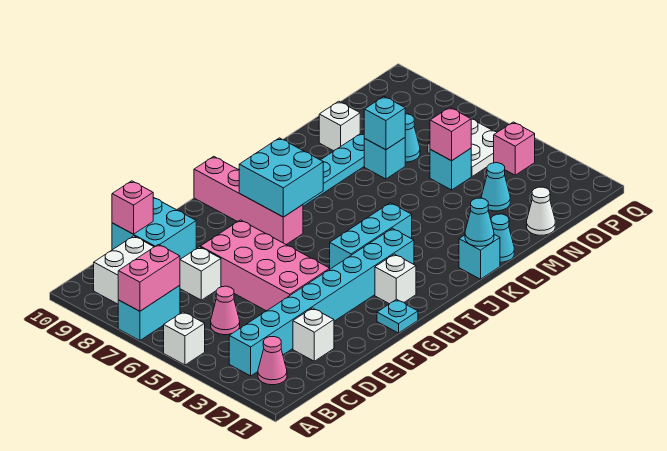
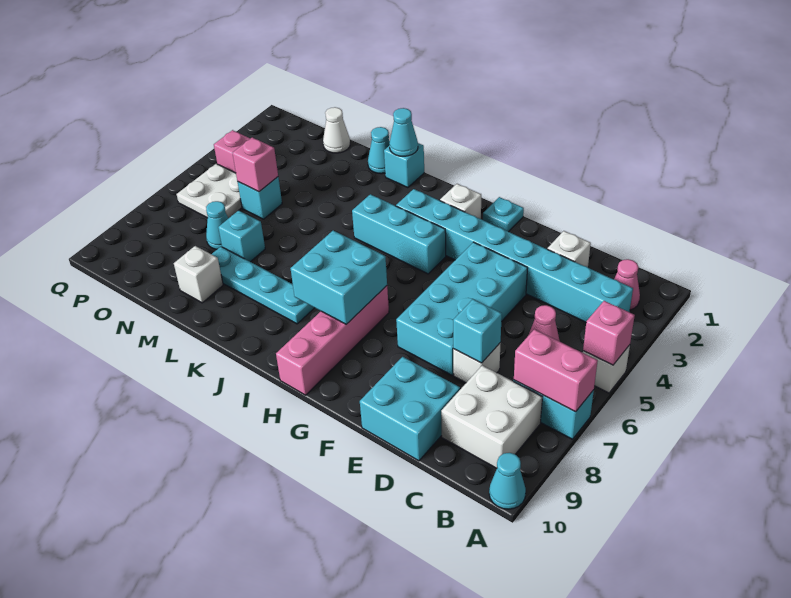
pink 1x1 brick [112,181,153,234] -> pink 1x1 brick moved to [583,301,635,365]
pink 2x4 brick [200,220,330,311] -> cyan 2x4 brick [396,242,528,375]
cyan 1x1 brick [364,97,405,150] -> cyan 1x1 brick moved to [453,299,502,363]
cyan 1x1 cone [481,163,510,211] -> cyan 1x1 cone moved to [489,453,526,509]

